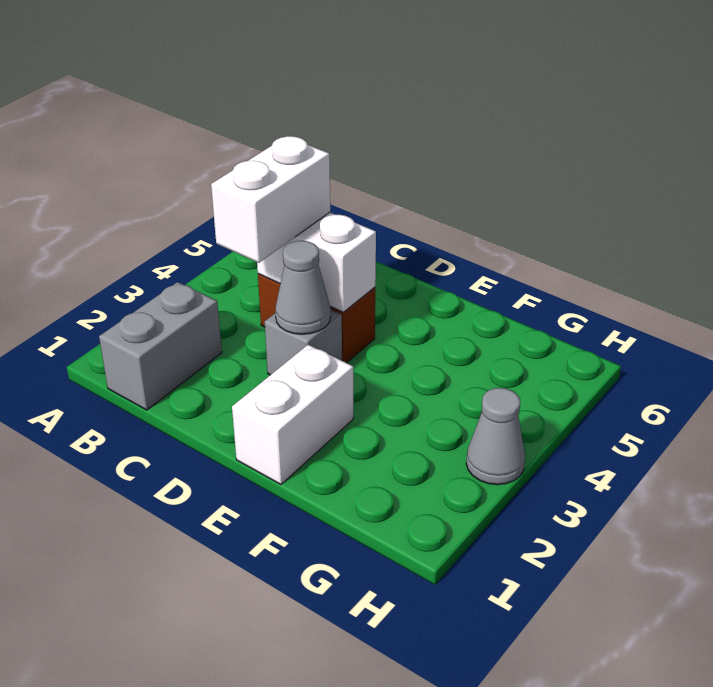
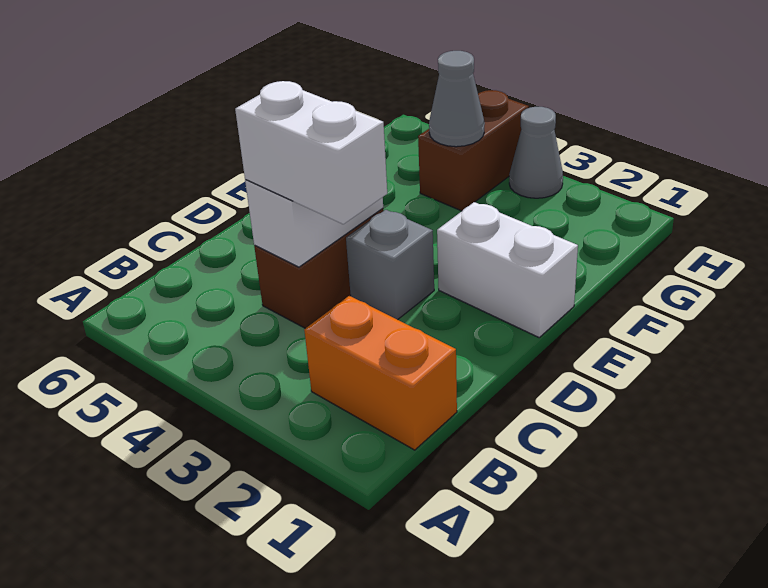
grey 1x2 brick [99,282,222,410] -> orange 1x2 brick [304,296,457,450]
grey 1x1 cone [275,241,331,334] -> grey 1x1 cone moved to [429,51,485,147]
none -> brown 1x2 brick [418,90,529,211]

